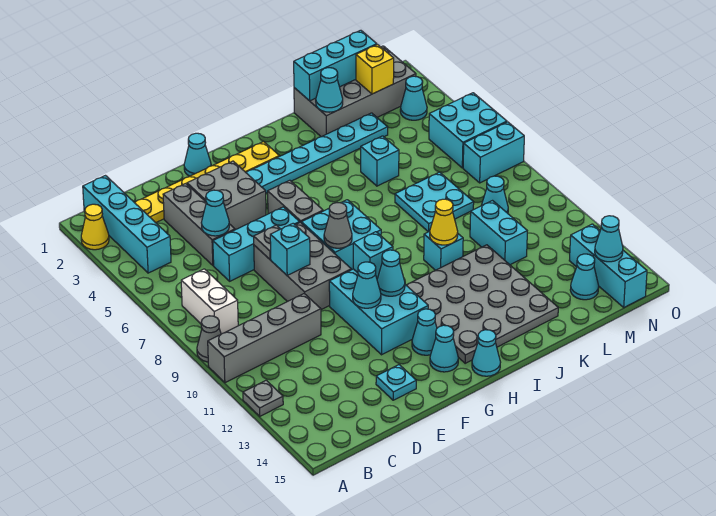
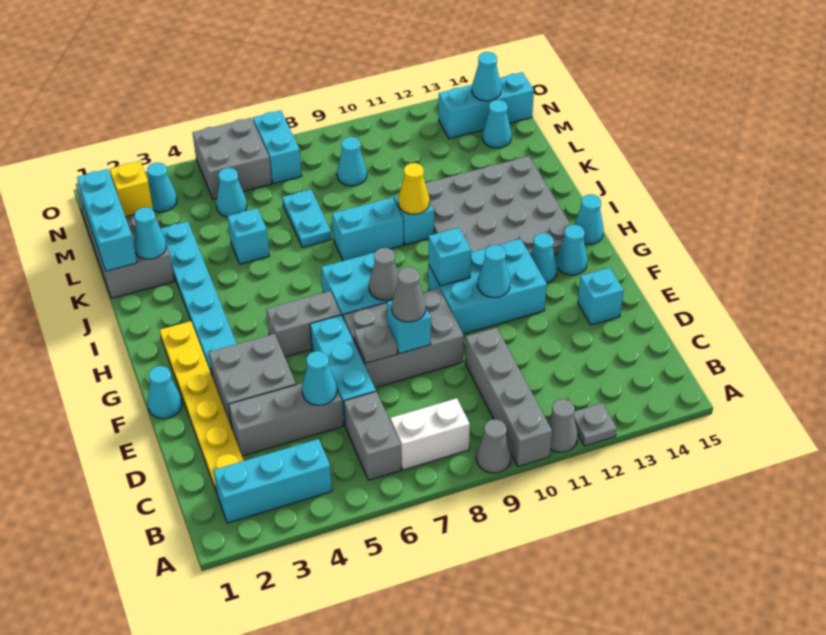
yellow 1x1 cone [81,204,109,250] -> none
none -> grey 1x1 cone [548,399,578,452]
cyan 1x4 brick [83,176,171,273] -> cyan 1x3 brick [213,439,332,523]
none -> grey 1x2 brick [344,392,401,480]
none -> grey 1x1 cone [392,267,426,322]
cyan 1x1 plate [376,365,416,400] -> cyan 1x1 brick [578,268,624,325]
cyan 1x1 cone [377,250,405,296] -> cyan 1x1 cone moved to [216,168,247,217]
cyan 2x2 plate [395,172,474,232] -> cyan 1x2 plate [282,190,331,248]
cyan 1x2 brick [470,201,527,265] -> cyan 1x2 brick moved to [332,198,403,261]
cyan 2x2 brick [429,93,507,168] -> grey 2x2 brick [193,118,272,199]

